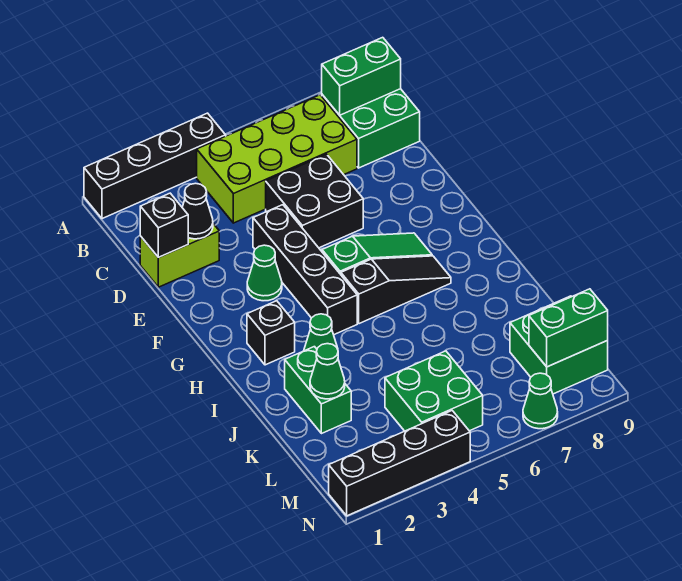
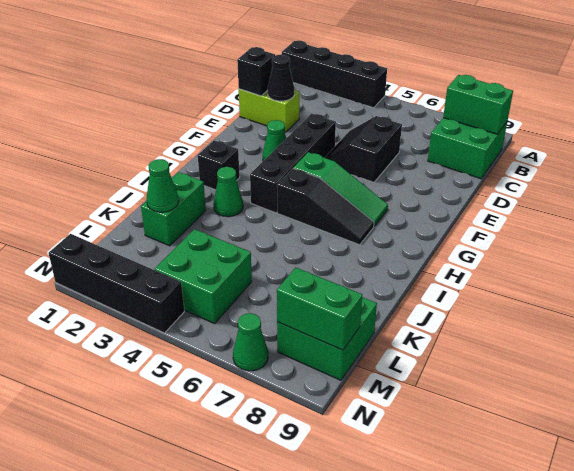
lime 2x4 brick [197,95,357,223] -> none
black 2x2 brick [266,154,363,248] -> black 2x2 slope [325,116,402,182]

